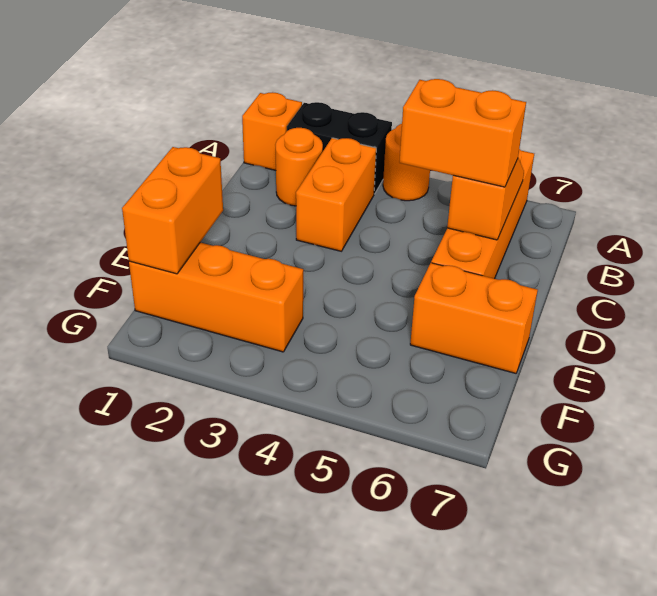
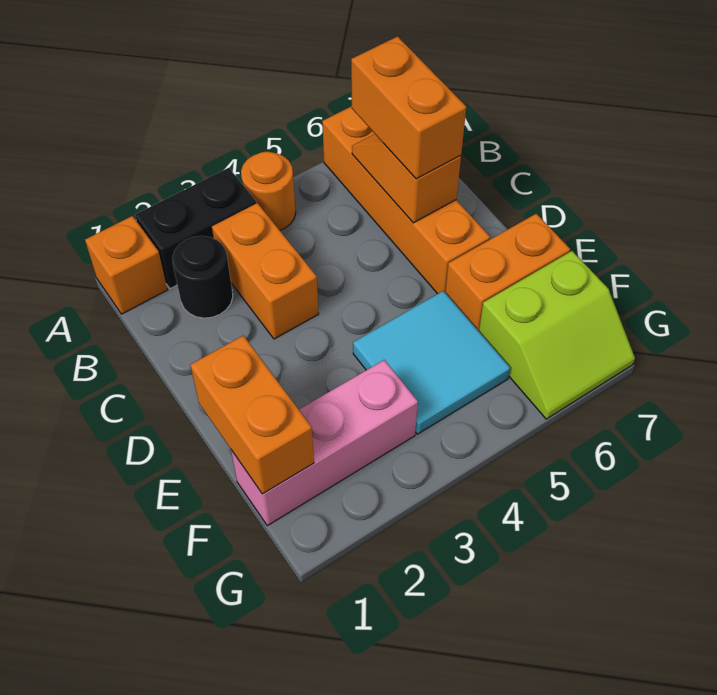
orange 1x1 round brick [275,128,323,206] -> black 1x1 round brick [172,236,233,318]
orange 1x2 brick [399,79,526,187] -> orange 1x2 brick turned to [351,36,466,179]
none -> cyan 2x2 tile [353,291,510,434]
orange 1x3 brick [129,242,303,352] -> pink 1x3 brick [231,360,418,526]
none -> lime 2x2 slope [479,251,635,419]

